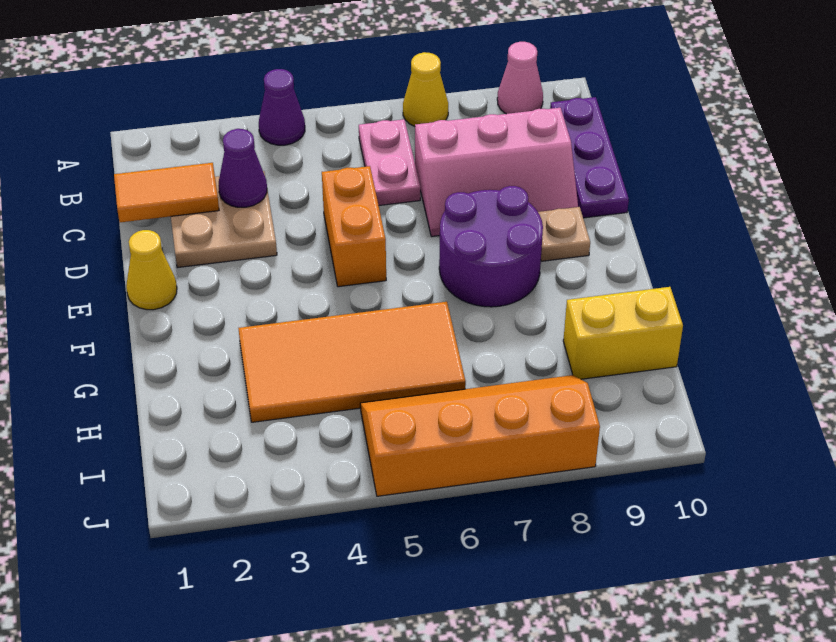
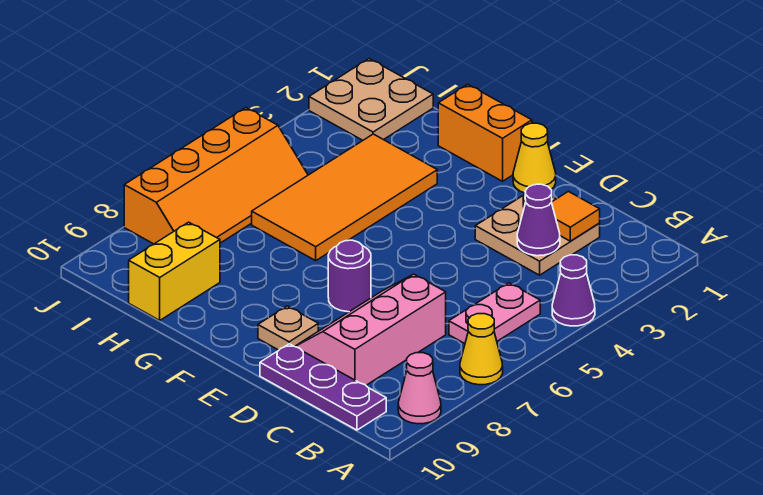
pink 1x2 plate [359,119,420,205] -> pink 1x2 plate turned to [449,283,540,344]
orange 1x2 tile [114,163,219,223] -> orange 1x1 tile [552,191,600,241]
orange 1x2 brick [322,166,386,287] -> orange 1x2 brick moved to [438,84,532,181]
purple 2x2 round brick [439,186,543,307] -> purple 1x1 round brick [328,240,371,312]
none -> tan 2x2 plate [309,59,433,140]

